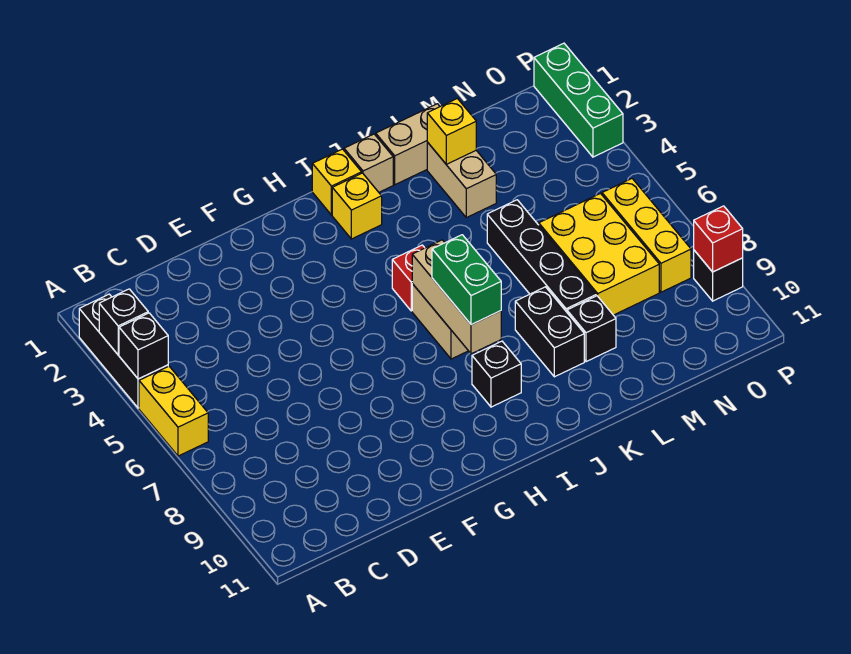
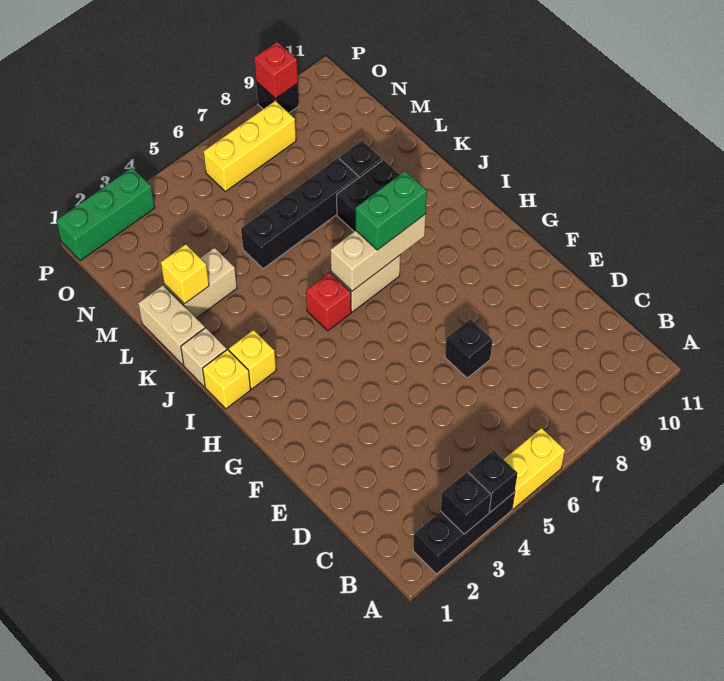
black 1x1 brick [472,341,521,407] -> black 1x1 brick moved to [445,319,492,378]
yellow 2x3 brick [539,194,659,315] -> none

